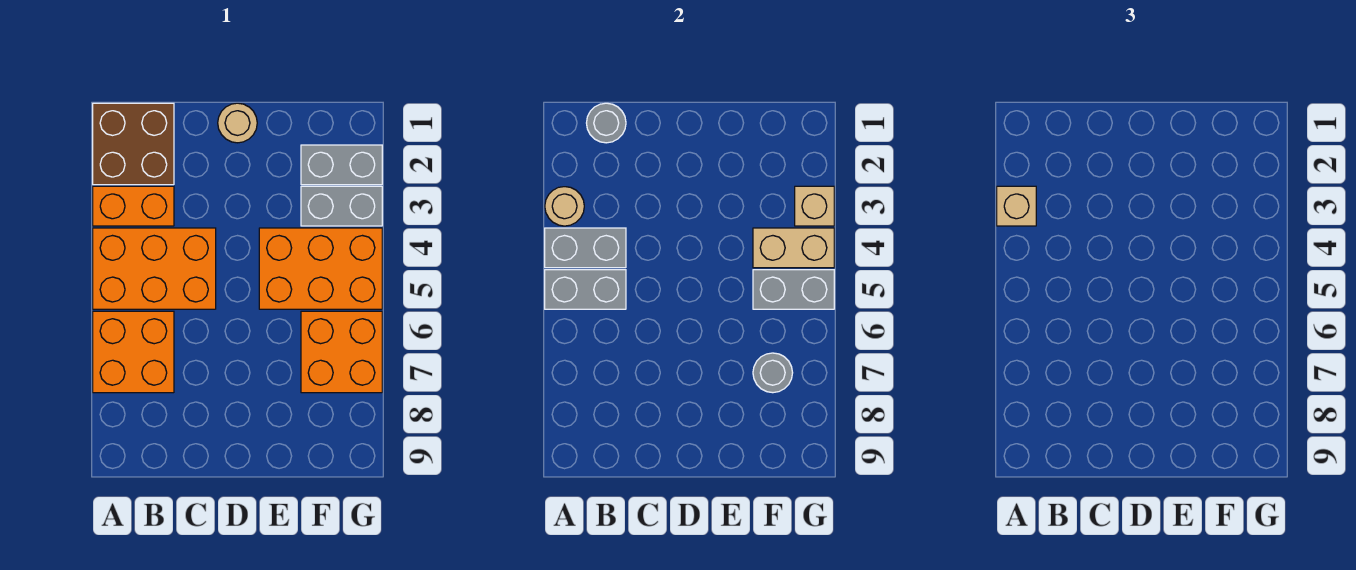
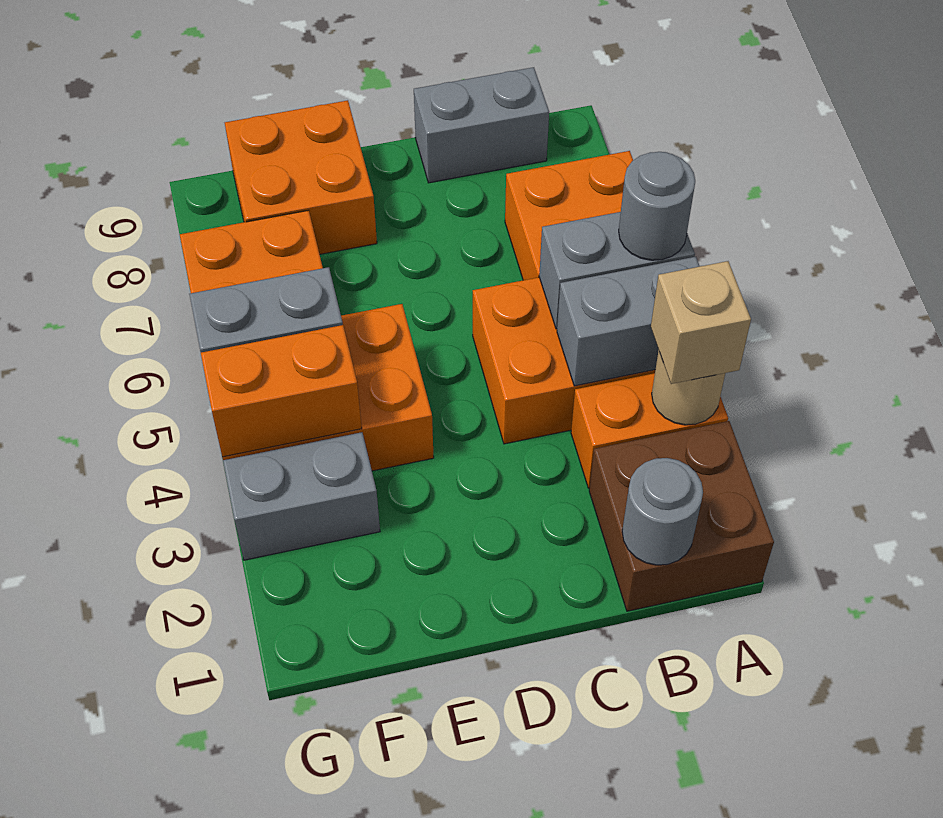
tan 1x1 round brick [218,103,257,143] -> none
none -> orange 2x2 brick [225,100,377,254]
grey 1x2 brick [301,145,382,185] -> grey 1x2 brick moved to [414,67,549,183]
tan 1x2 brick [753,228,834,268] -> orange 1x2 brick [201,325,362,457]
grey 1x1 round brick [753,353,793,393] -> grey 1x1 round brick moved to [619,152,695,260]
tan 1x1 brick [795,186,834,226] -> none

